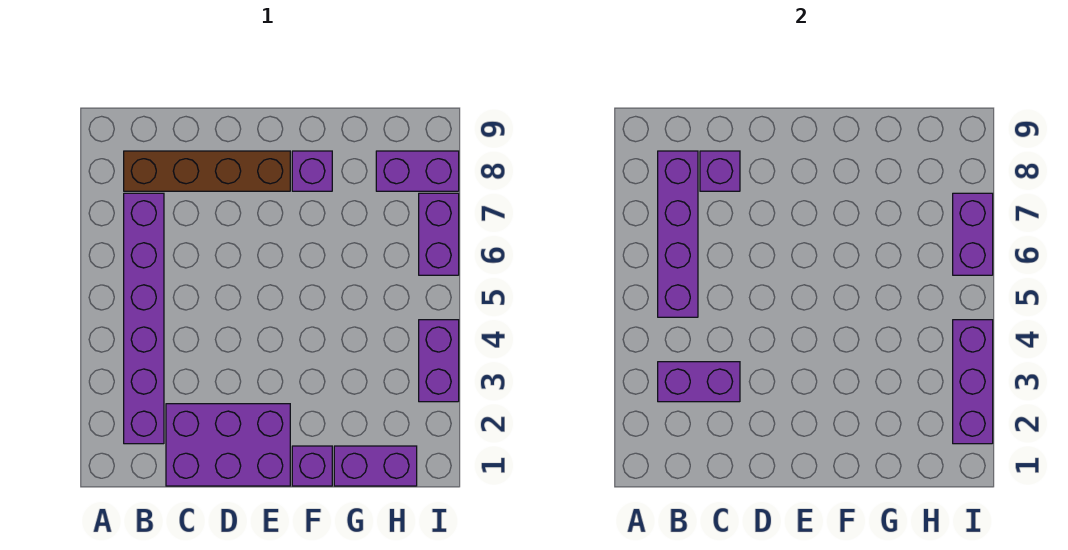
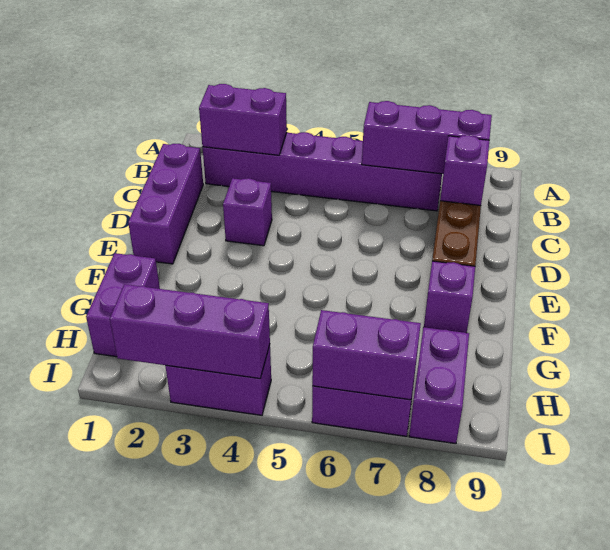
purple 1x2 brick [658,362,740,402] -> purple 1x2 brick turned to [199,84,287,155]
purple 1x4 brick [658,151,698,317] -> purple 1x3 brick [362,101,492,174]
purple 2x3 brick [166,404,290,486] -> purple 1x3 brick [128,144,203,264]
purple 1x1 brick [292,446,332,486] -> purple 1x1 brick moved to [223,178,272,246]

